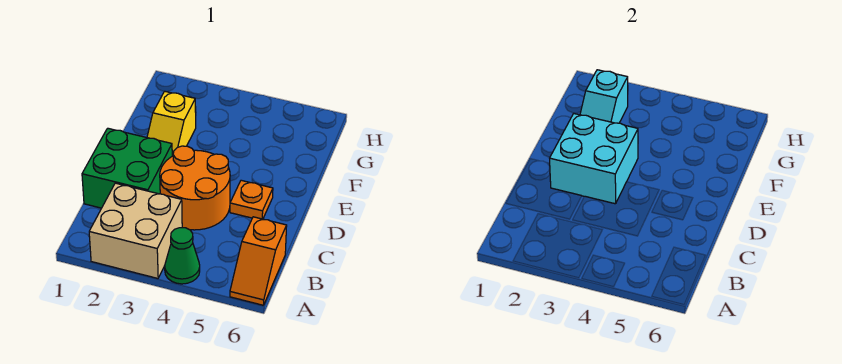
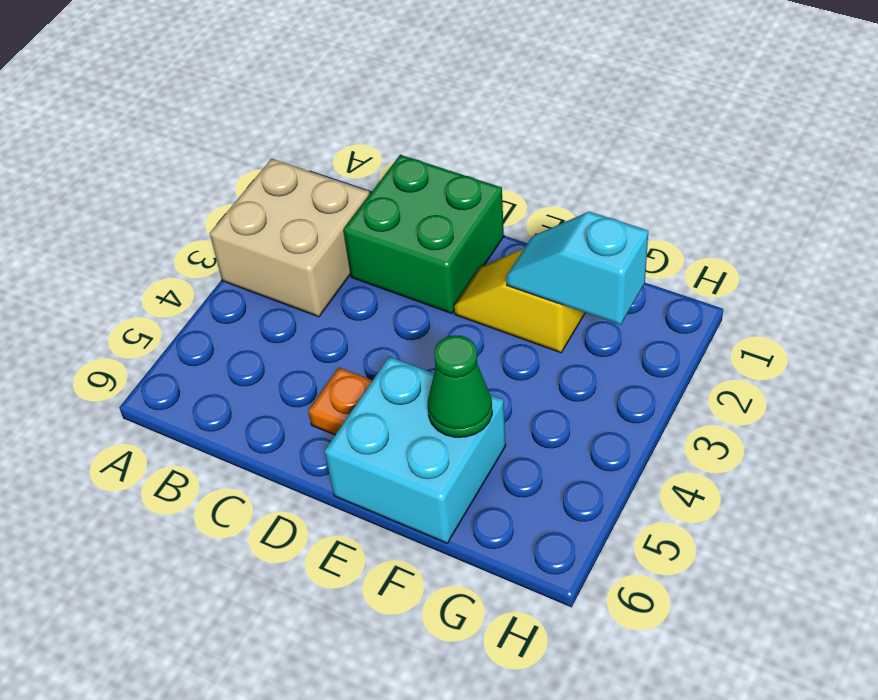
green 1x1 cone [165,228,200,284] -> green 1x1 cone moved to [428,335,492,437]
orange 1x2 slope [230,217,287,305] -> none
orange 2x2 round brick [160,146,230,230] -> none
cyan 2x2 brick [550,114,638,204] -> cyan 2x2 brick moved to [325,357,506,543]

